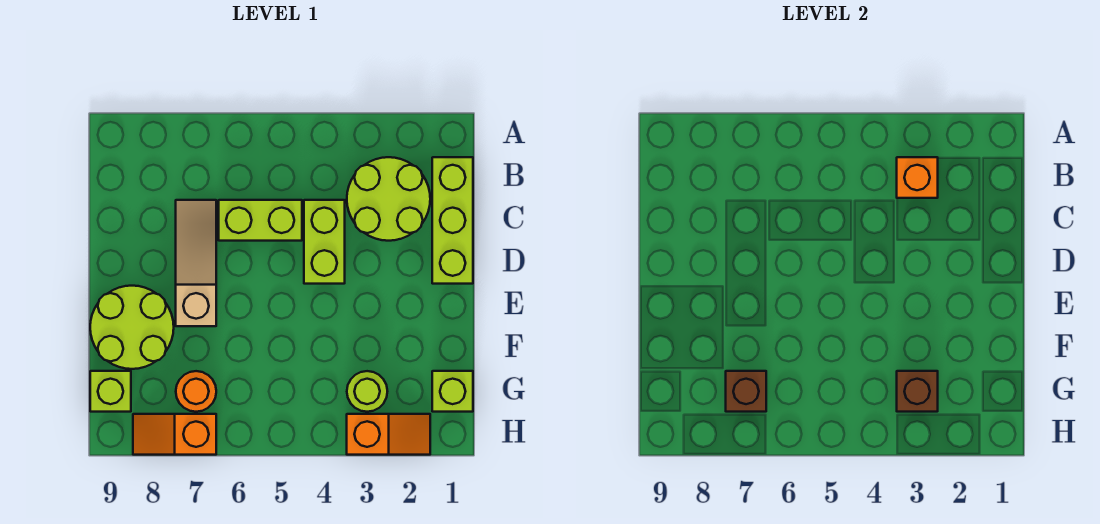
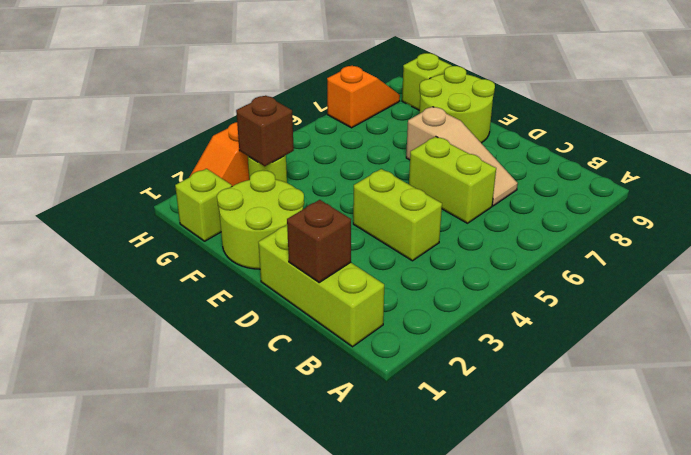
lime 2x2 round brick [347,157,430,241] -> lime 2x2 round brick moved to [217,170,304,269]
orange 1x1 brick [897,157,938,198] -> none
lime 1x2 brick [219,200,302,241] -> lime 1x2 brick turned to [409,136,496,223]
orange 1x1 round brick [176,371,216,412] -> none
brown 1x1 brick [726,371,766,412] -> brown 1x1 brick moved to [287,200,351,282]

